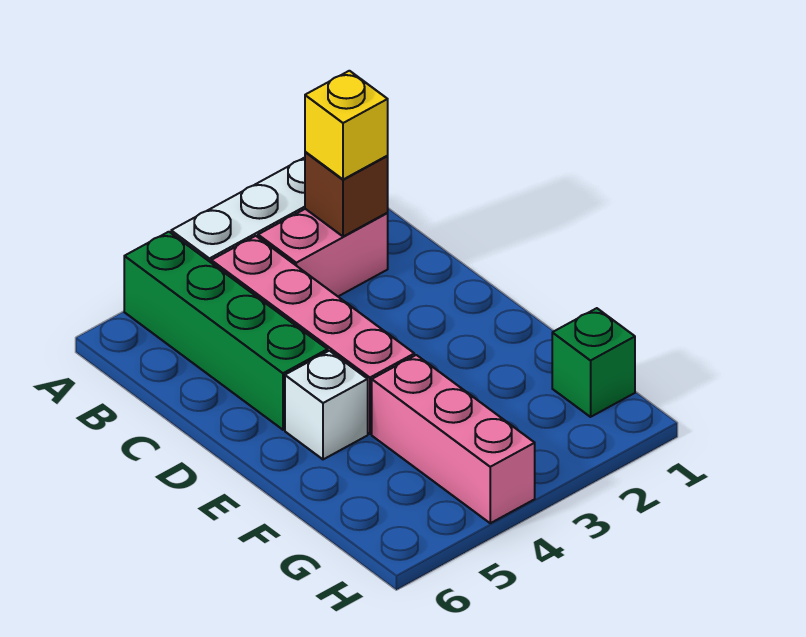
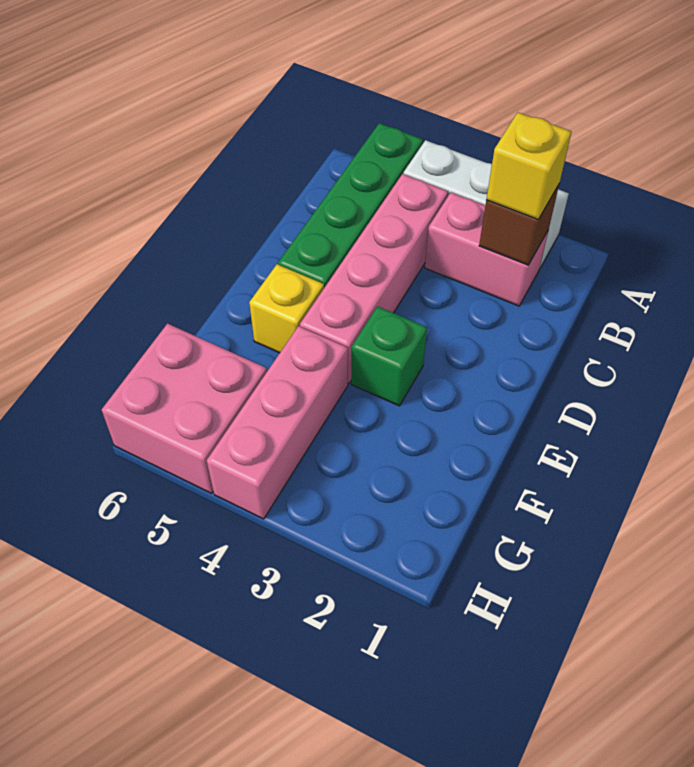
white 1x1 brick [285,351,368,459] -> yellow 1x1 brick [249,264,324,353]
green 1x1 brick [552,308,635,417] -> green 1x1 brick moved to [351,306,427,406]
none -> pink 2x2 brick [101,324,267,493]

